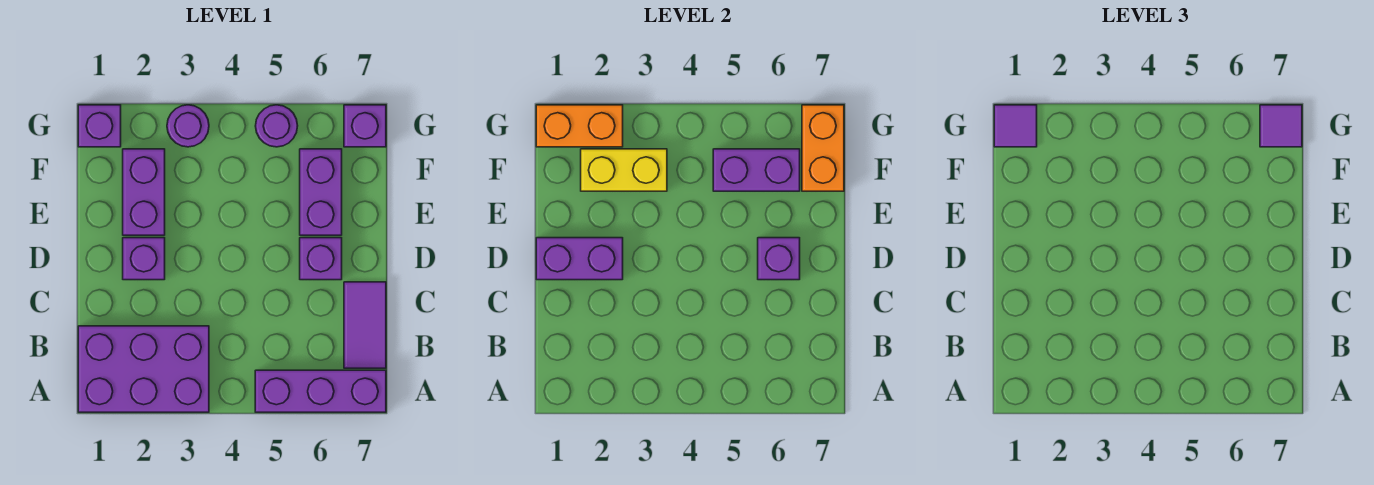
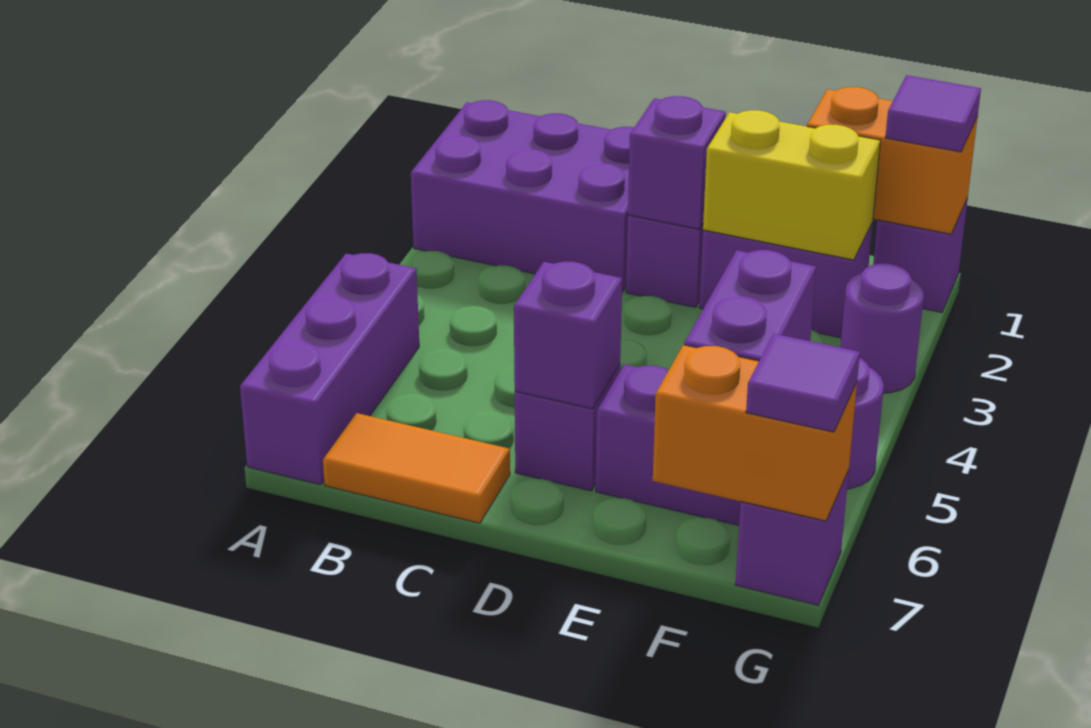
purple 2x3 brick [78,326,209,412] -> purple 2x3 brick turned to [411,100,634,292]
purple 1x2 tile [344,282,386,368] -> orange 1x2 tile [323,413,510,523]
purple 1x2 brick [536,238,623,280] -> purple 1x1 brick [628,96,726,229]
yellow 1x2 brick [581,149,667,191] -> yellow 1x2 brick turned to [703,110,880,260]
orange 1x2 brick [536,105,623,147] -> orange 1x2 brick turned to [807,87,978,234]

